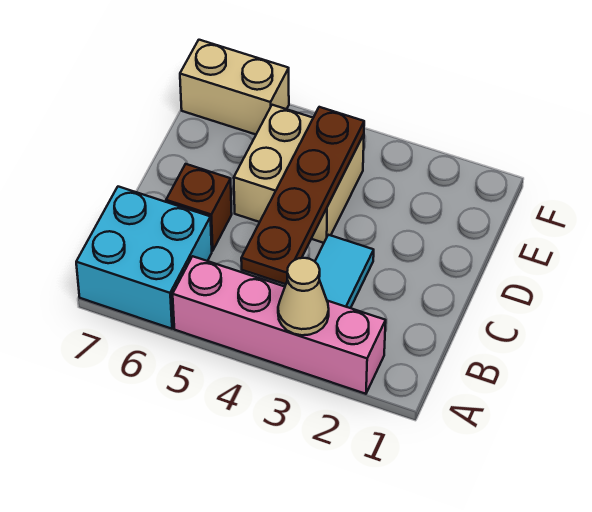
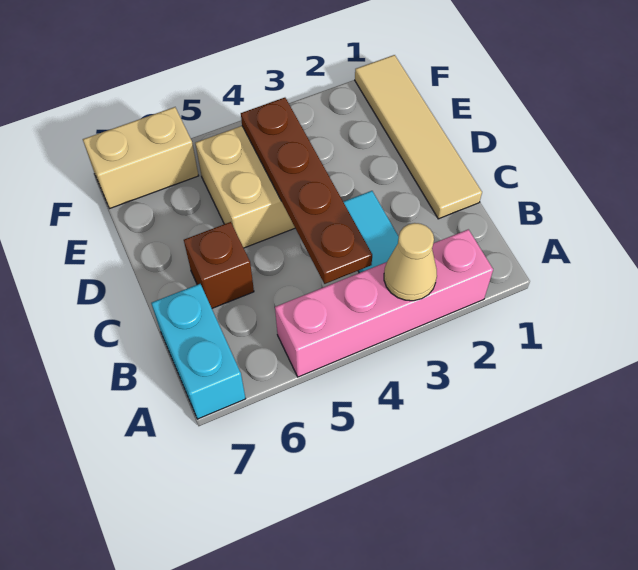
cyan 2x2 brick [76,187,212,329] -> cyan 1x2 brick [151,284,246,419]
none -> tan 1x4 tile [355,55,482,219]

